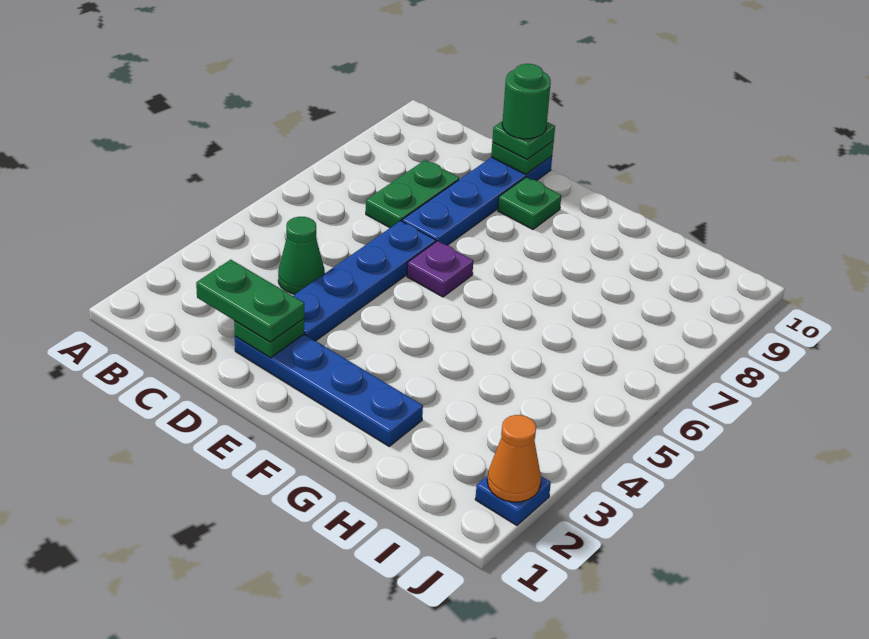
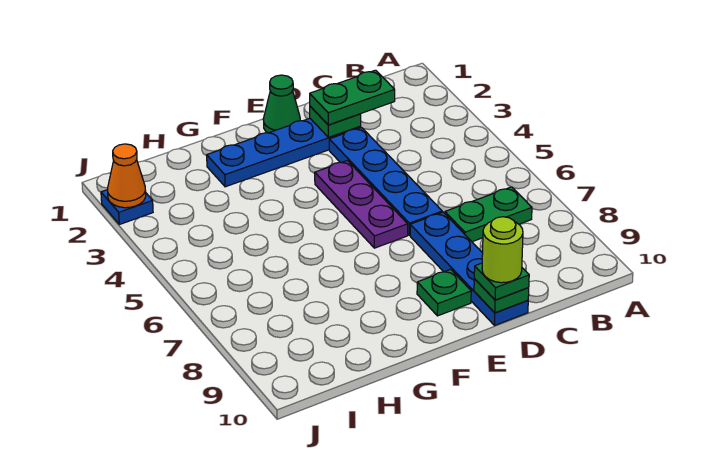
green 1x1 cone [278,217,325,294] -> green 1x1 cone moved to [263,75,300,133]
green 1x2 plate [366,160,459,228] -> green 1x2 plate turned to [445,187,532,242]
green 1x1 round brick [502,64,551,139] -> lime 1x1 round brick [482,217,523,283]
purple 1x1 plate [407,241,473,297] -> purple 1x3 plate [315,161,408,248]

